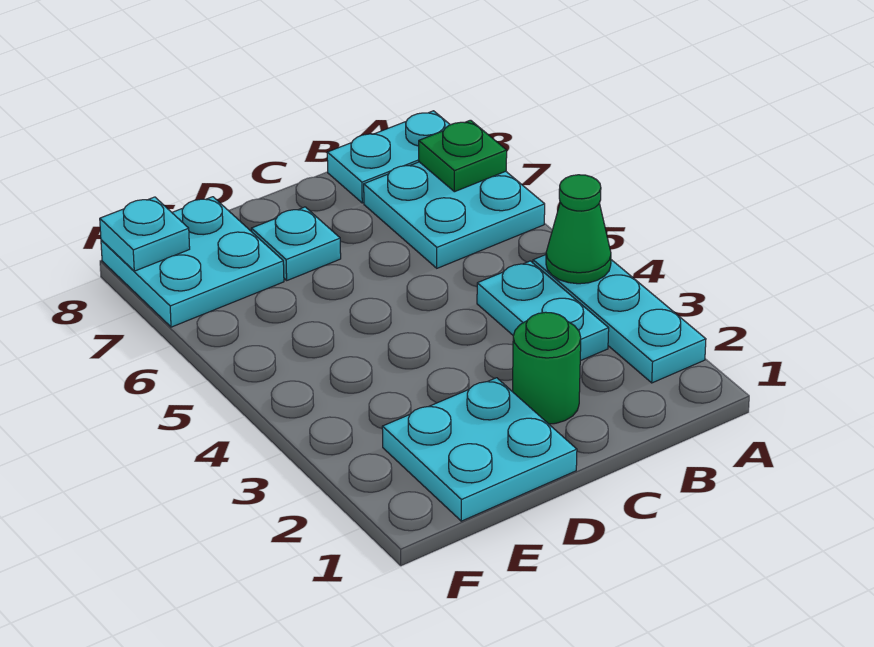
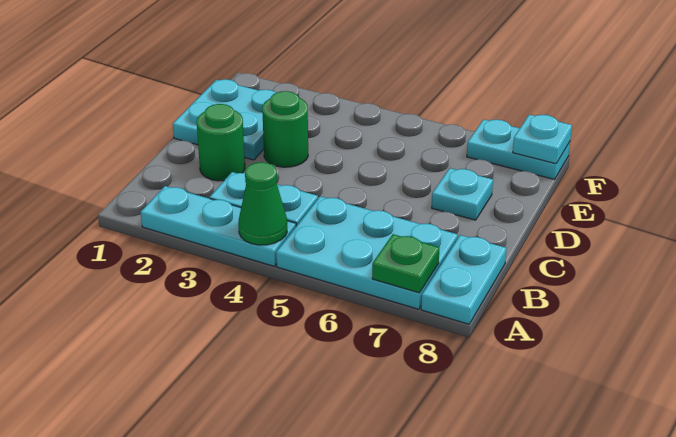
cyan 2x2 plate [364,162,545,268] -> cyan 2x3 plate [276,196,458,309]
none -> green 1x1 round brick [262,91,308,167]
cyan 2x2 plate [101,197,284,327] -> cyan 1x2 plate [467,119,570,179]

